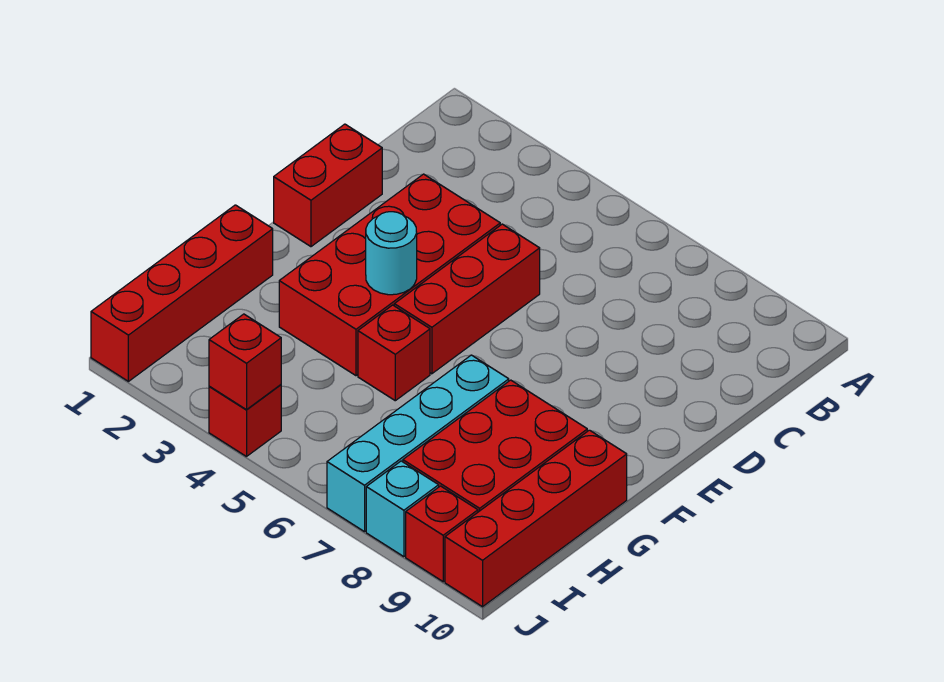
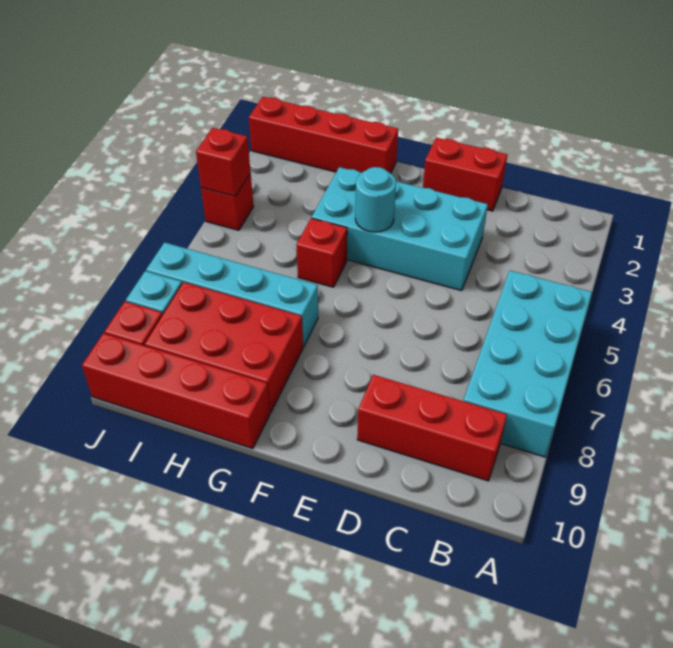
none -> cyan 2x4 brick [463,271,592,457]
red 2x4 brick [279,174,500,376] -> cyan 2x4 brick [312,167,488,291]
red 1x3 brick [394,224,540,374] -> red 1x3 brick moved to [357,375,507,481]

